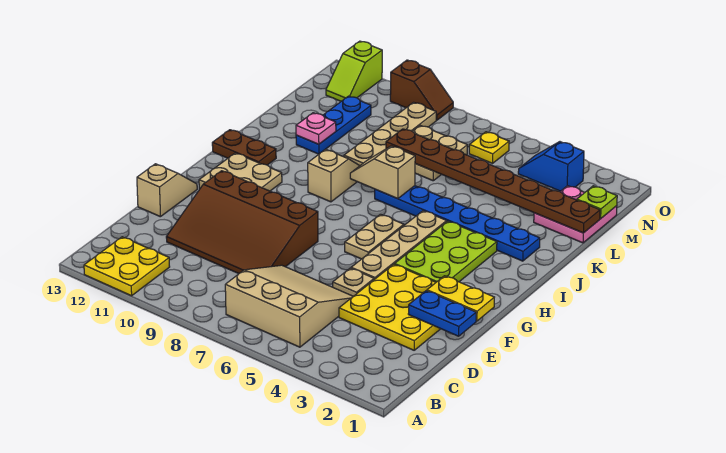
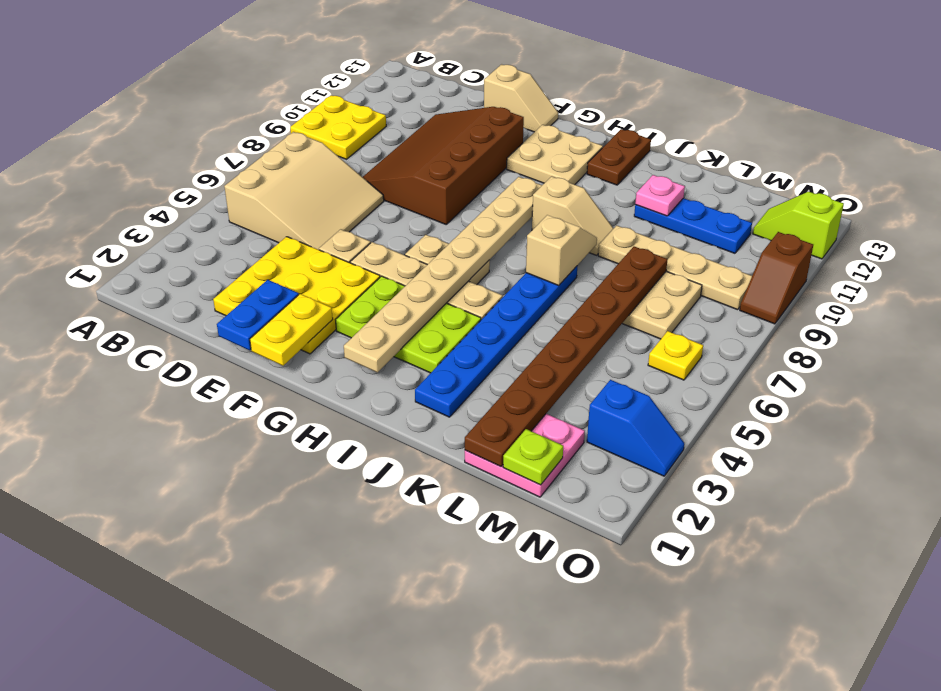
yellow 2x2 plate [84,237,170,296] -> yellow 2x2 plate moved to [290,95,386,159]
none -> tan 1x8 plate [344,177,542,372]
blue 1x2 slope [518,142,584,191] -> blue 1x2 slope turned to [587,380,684,476]

